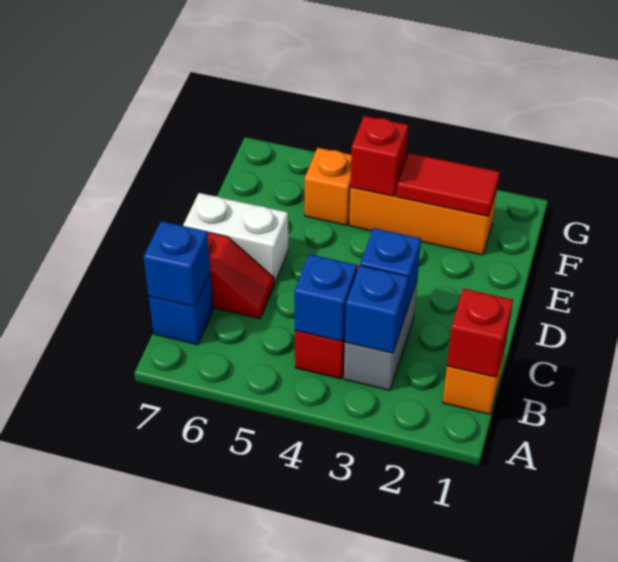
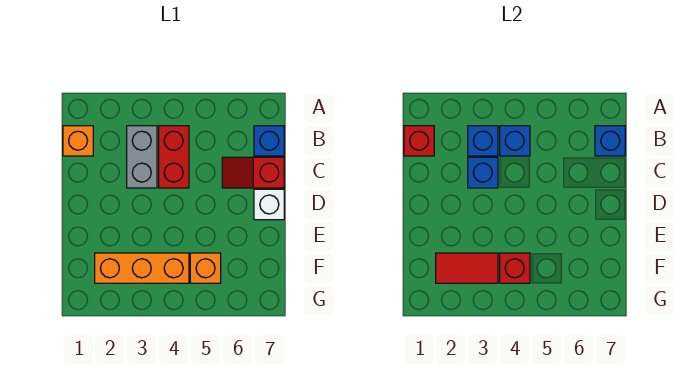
white 1x2 brick [183,193,289,283] -> white 1x1 brick [254,189,284,220]

